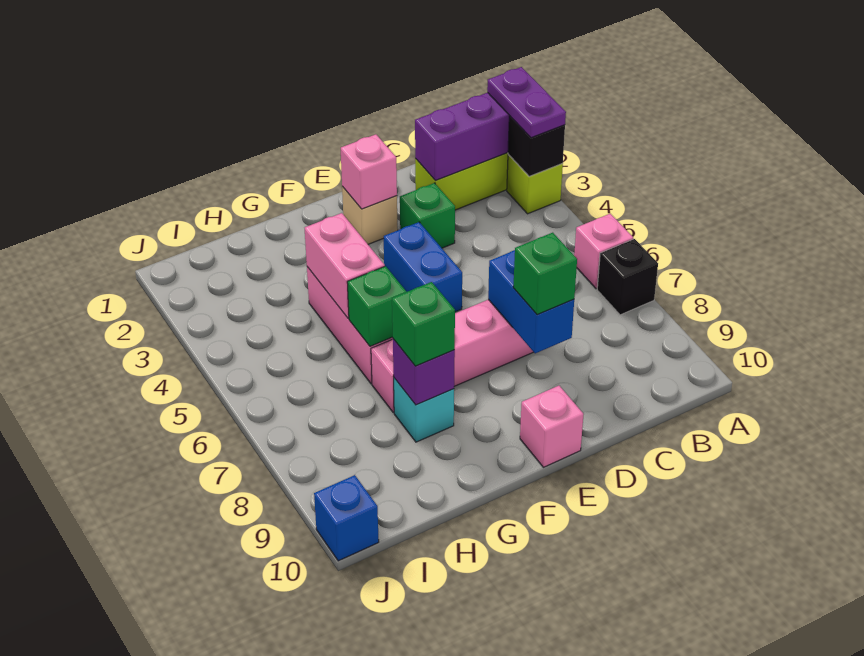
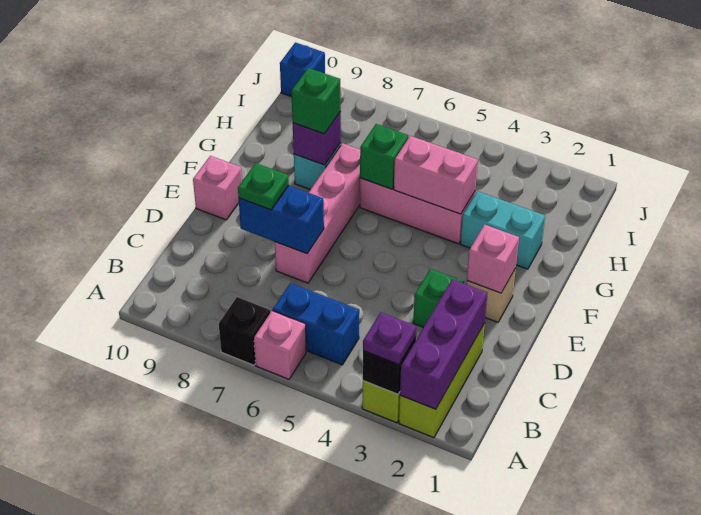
purple 1x2 plate [487,67,566,138] -> purple 1x1 plate [363,312,417,364]
green 1x1 brick [513,233,577,315] -> green 1x1 plate [238,163,289,210]
blue 1x2 brick [384,222,462,312] -> blue 1x2 brick moved to [273,283,359,365]
none -> cyan 1x2 brick [461,191,545,269]

